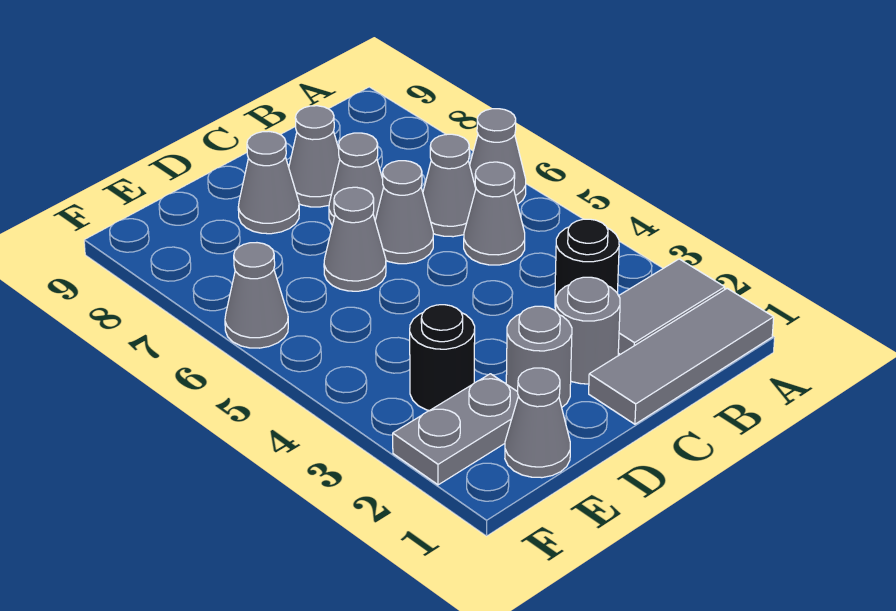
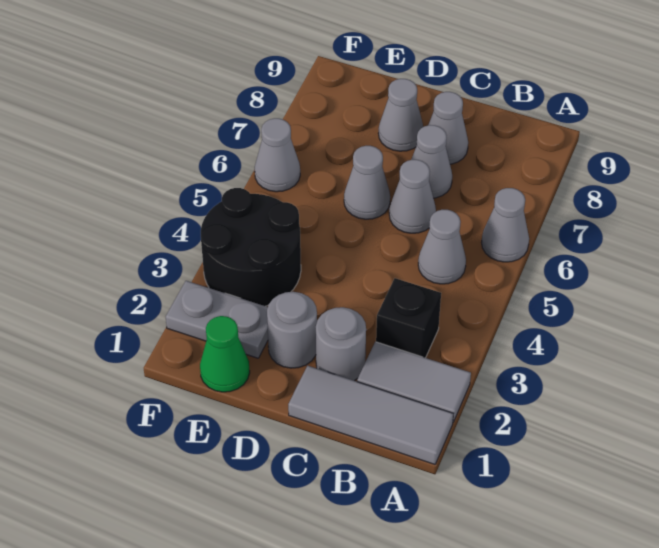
black 1x1 round brick [555,219,619,308] -> black 1x1 brick [376,278,441,358]
grey 1x1 cone [423,134,476,237] -> none
grey 1x1 cone [505,368,570,478] -> green 1x1 cone [200,316,250,392]
black 1x1 round brick [410,305,475,411] -> black 2x2 round brick [201,188,301,306]

